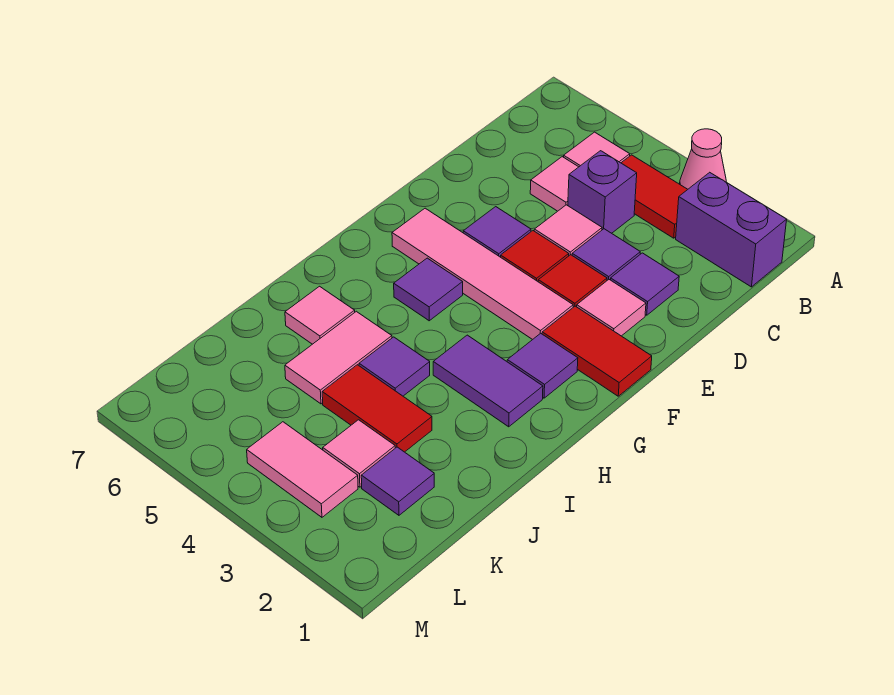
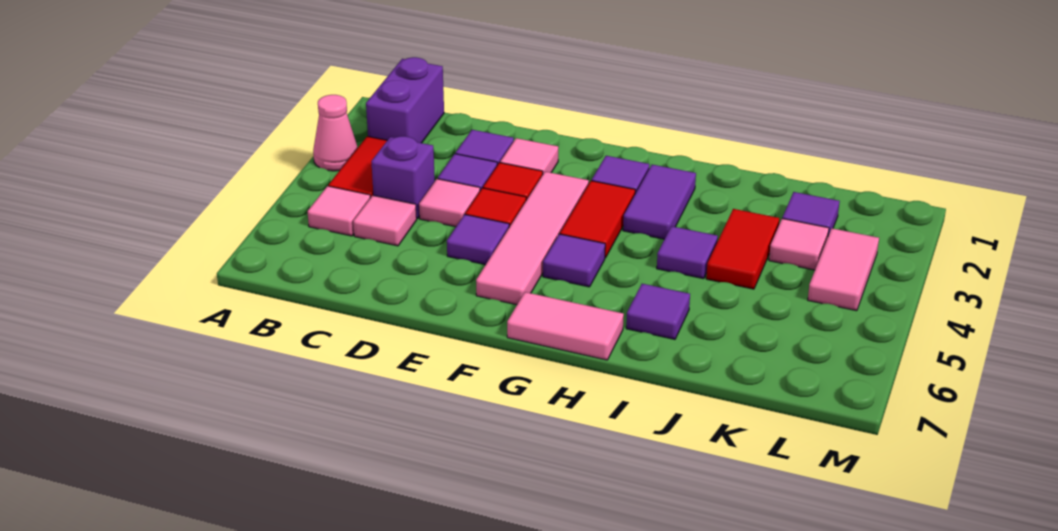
red 1x2 tile [542,306,652,396] -> red 1x2 tile moved to [560,181,635,258]
pink 1x2 tile [285,311,392,404] -> pink 1x2 tile moved to [507,292,624,360]
pink 1x1 tile [285,286,355,344] -> purple 1x1 tile [626,284,690,339]

